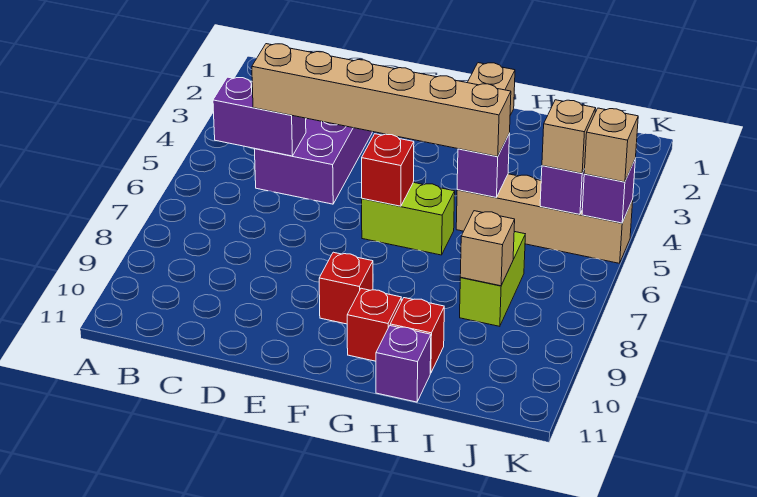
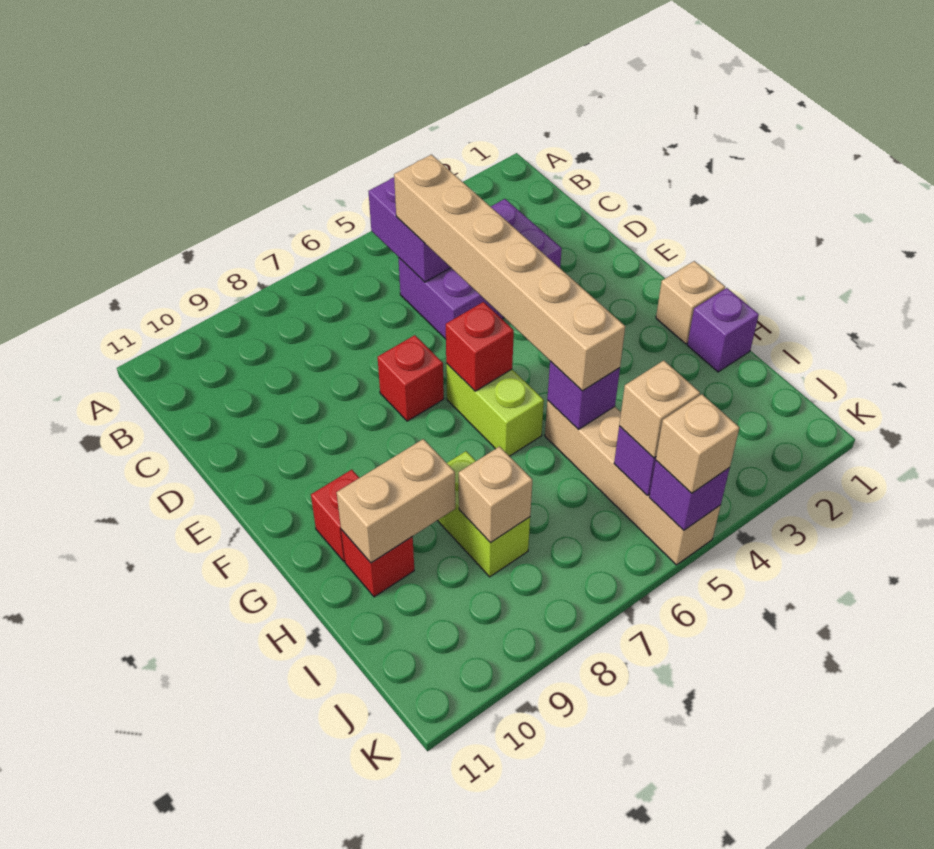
red 1x1 brick [319,252,373,324] -> red 1x1 brick moved to [378,335,444,421]
none -> tan 1x2 brick [337,439,455,563]
purple 1x1 brick [376,326,431,402] -> purple 1x1 brick moved to [687,288,759,372]
lime 1x2 brick [460,232,525,326] -> lime 1x2 brick turned to [437,451,530,577]

